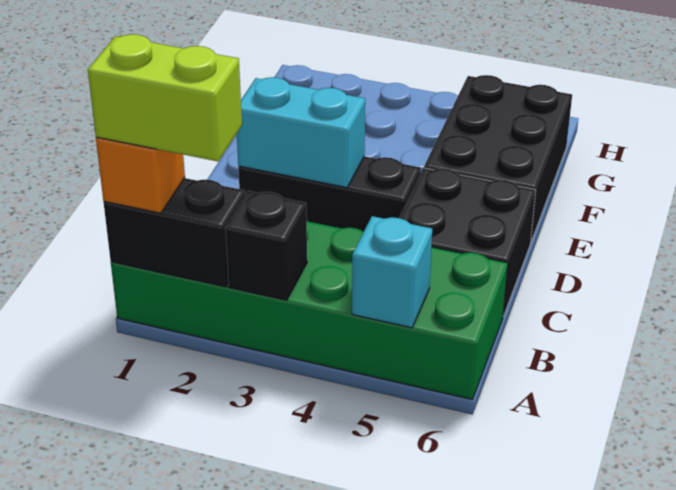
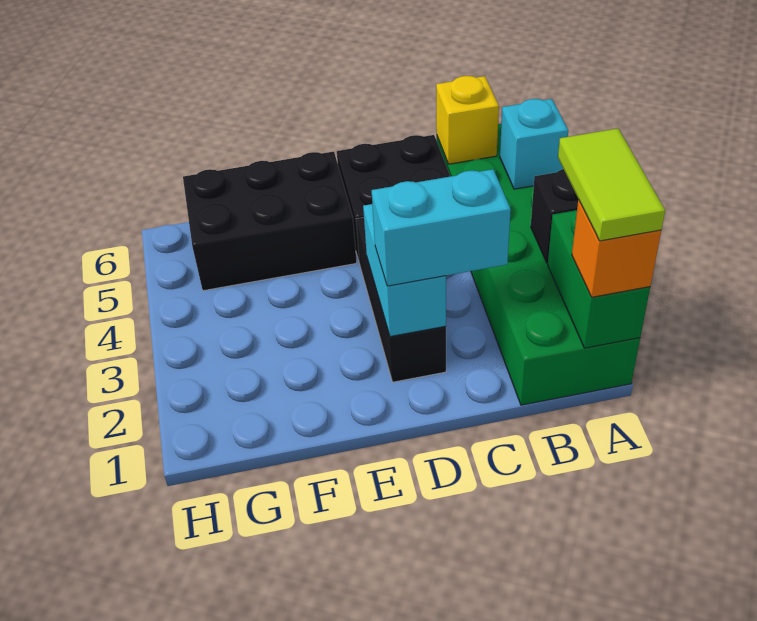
black 1x2 brick [104,178,245,287] -> green 1x2 brick [548,210,650,348]
lime 1x2 brick [88,34,242,162] -> lime 1x2 tile [558,128,665,241]
none -> yellow 1x1 brick [436,76,499,164]
none -> cyan 1x2 brick [372,169,511,286]

